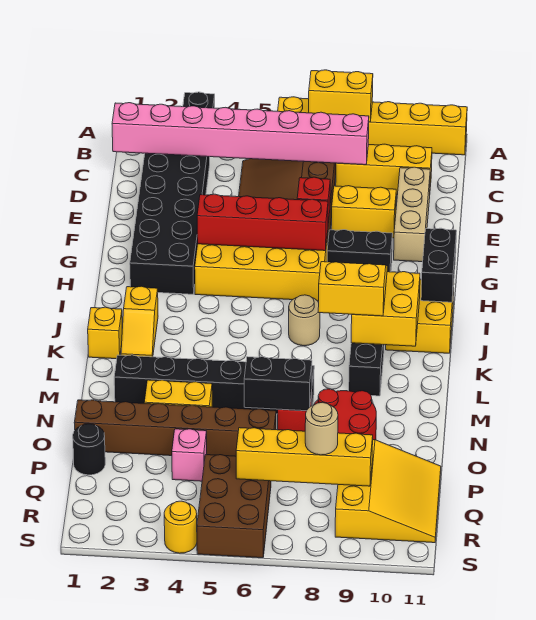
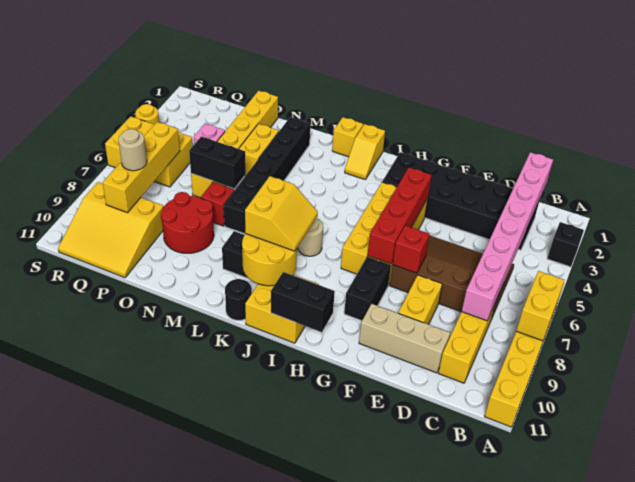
yellow 1x2 slope [121,286,158,357] -> yellow 1x2 slope turned to [345,124,385,180]
yellow 2x2 brick [351,272,420,346] -> yellow 2x2 round brick [242,234,297,286]
black 1x2 brick [244,357,312,411] -> black 1x2 brick turned to [189,137,246,188]
brown 1x6 brick [74,400,276,456] -> yellow 1x6 brick [191,91,278,198]
black 1x1 round brick [73,423,105,475] -> black 1x1 round brick moved to [225,279,252,320]
brown 2x3 brick [197,455,271,558] -> yellow 2x3 brick [105,116,193,187]

